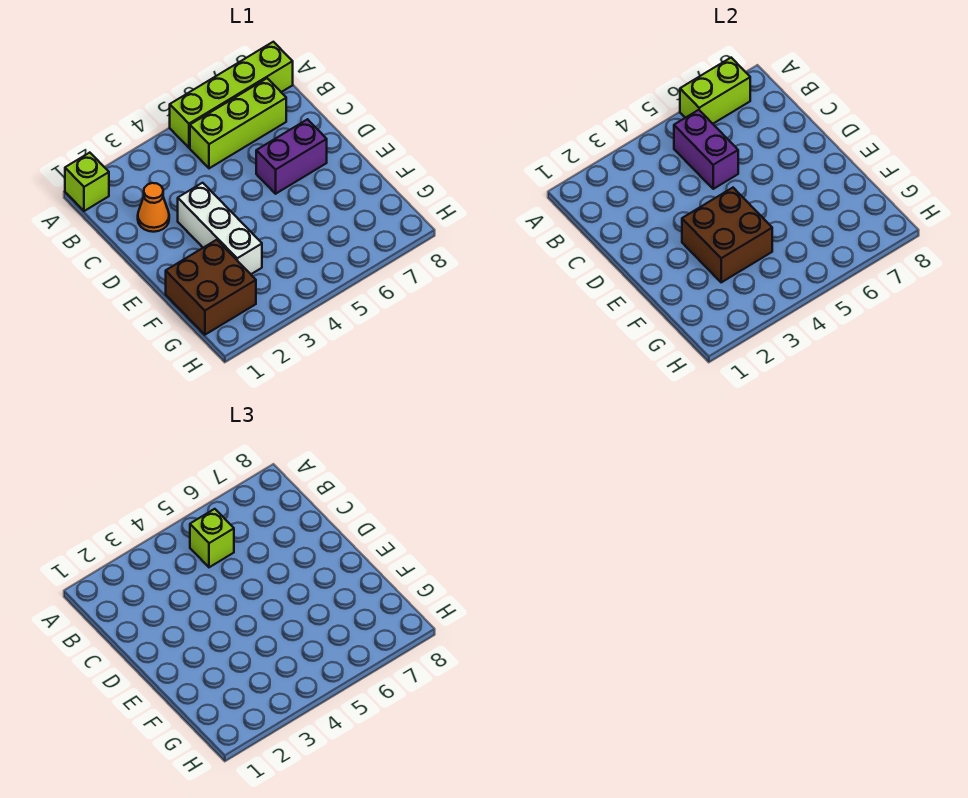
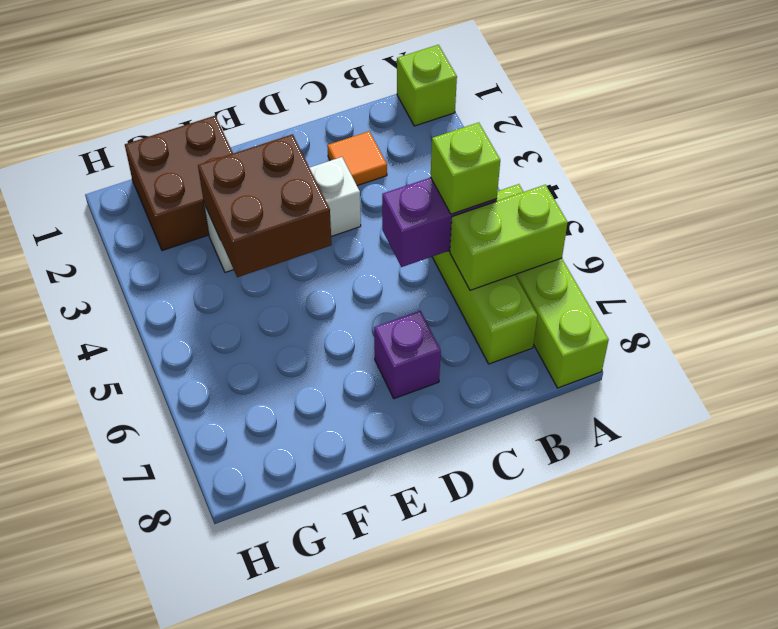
lime 1x2 brick [680,58,750,124] -> lime 1x2 brick turned to [450,185,568,290]
orange 1x1 cone [138,183,169,232] -> orange 1x1 tile [327,131,387,186]
purple 1x2 brick [256,119,327,194] -> purple 1x1 brick [374,311,441,399]

